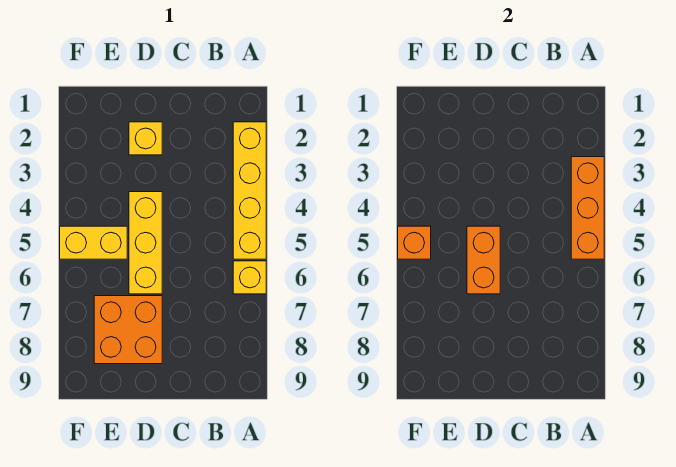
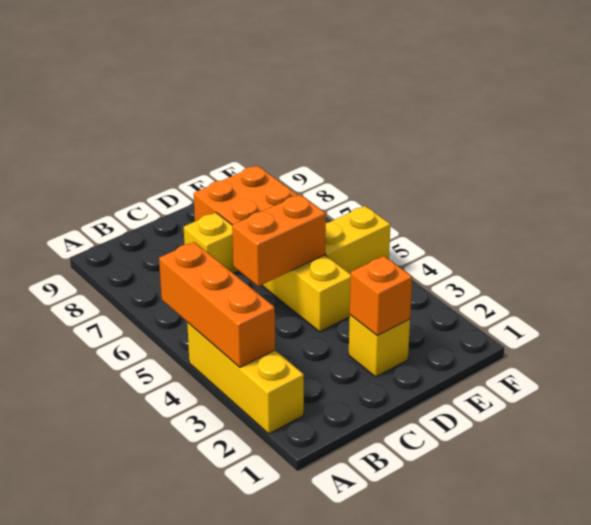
yellow 1x4 brick [233,122,266,259] -> yellow 1x3 brick [187,322,304,434]
yellow 1x1 brick [233,261,266,294] -> yellow 1x1 brick moved to [184,212,238,274]
orange 1x2 brick [467,226,500,294] -> orange 1x2 brick turned to [232,194,326,286]
orange 1x1 brick [398,226,431,259] -> orange 1x1 brick moved to [350,256,412,336]

